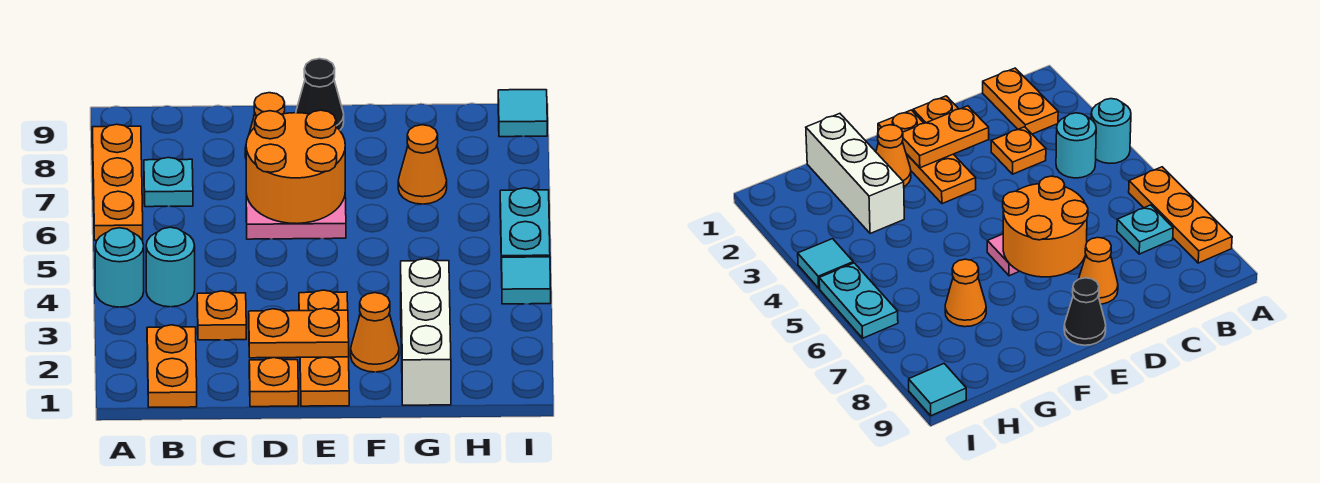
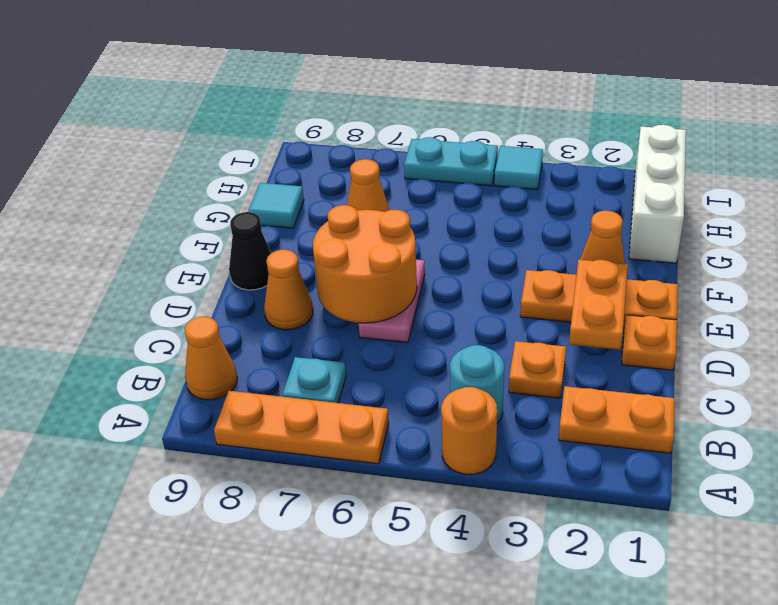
cyan 1x1 round brick [95,228,144,307] -> orange 1x1 round brick [441,387,497,474]
none -> orange 1x1 cone [185,317,237,400]
white 1x3 brick [401,259,451,405] -> white 1x3 brick turned to [629,125,686,263]
cyan 1x1 tile [498,90,547,137] -> cyan 1x1 tile moved to [248,183,304,228]

